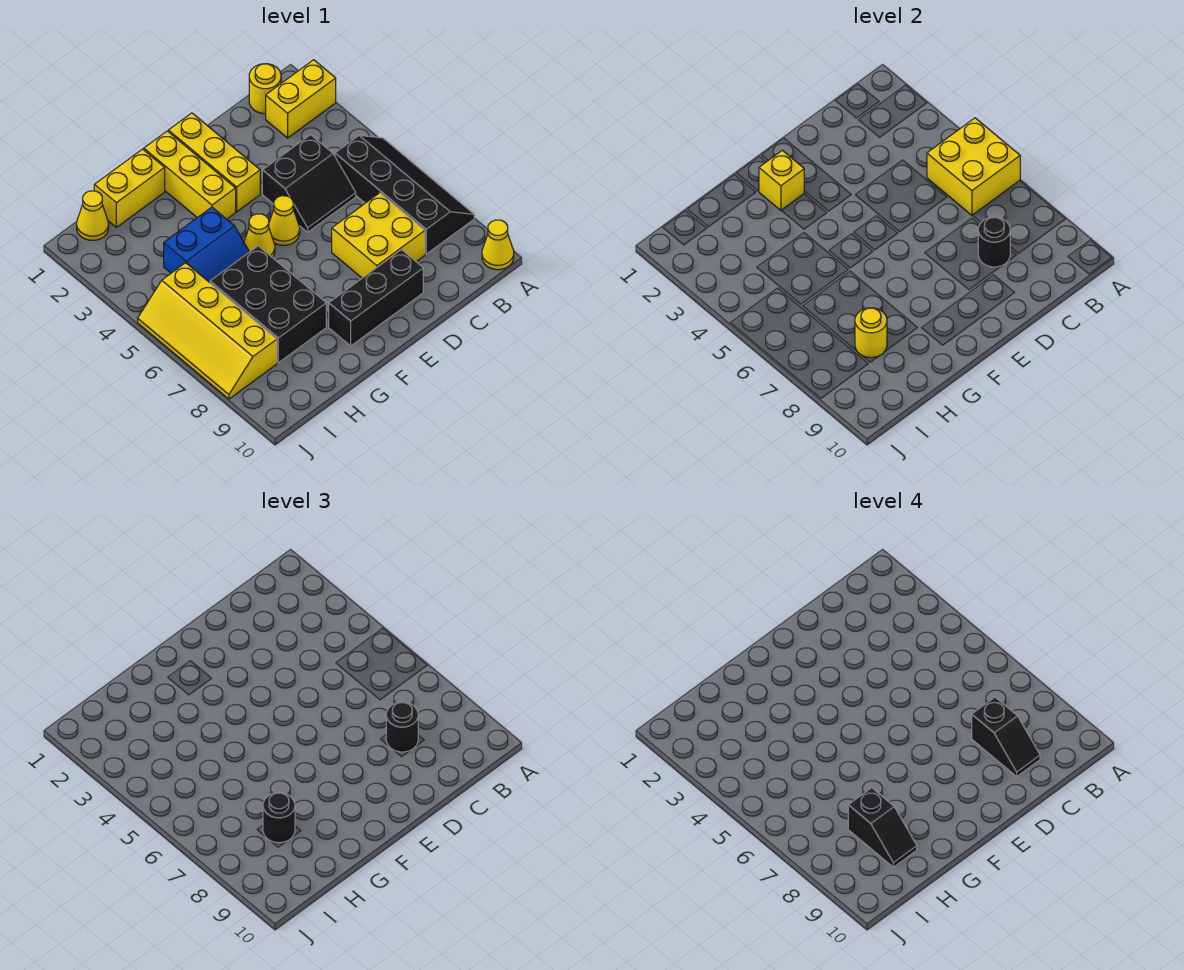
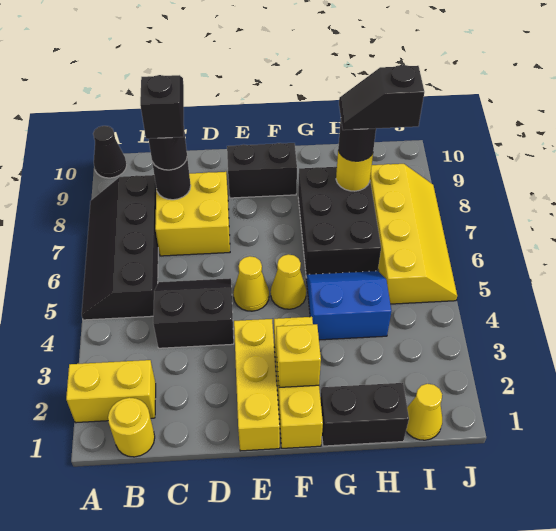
yellow 2x2 brick [927,118,1020,215] -> none
yellow 1x1 cone [482,220,514,270] -> black 1x1 cone [93,126,127,178]
black 1x3 brick [329,250,423,346] -> black 1x2 brick [227,143,297,198]
yellow 1x2 brick [94,149,165,227] -> black 1x2 brick [320,383,409,446]
black 1x2 slope [848,788,917,867] -> black 1x2 slope turned to [339,65,424,130]

